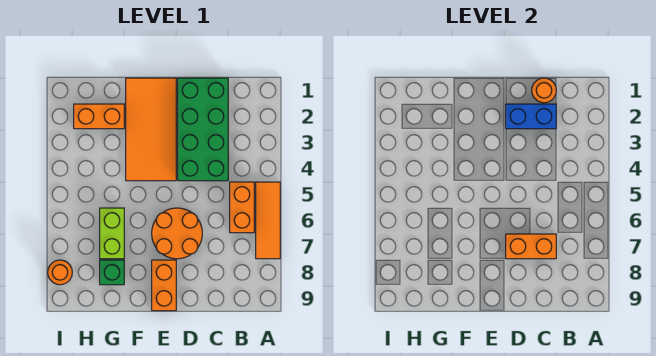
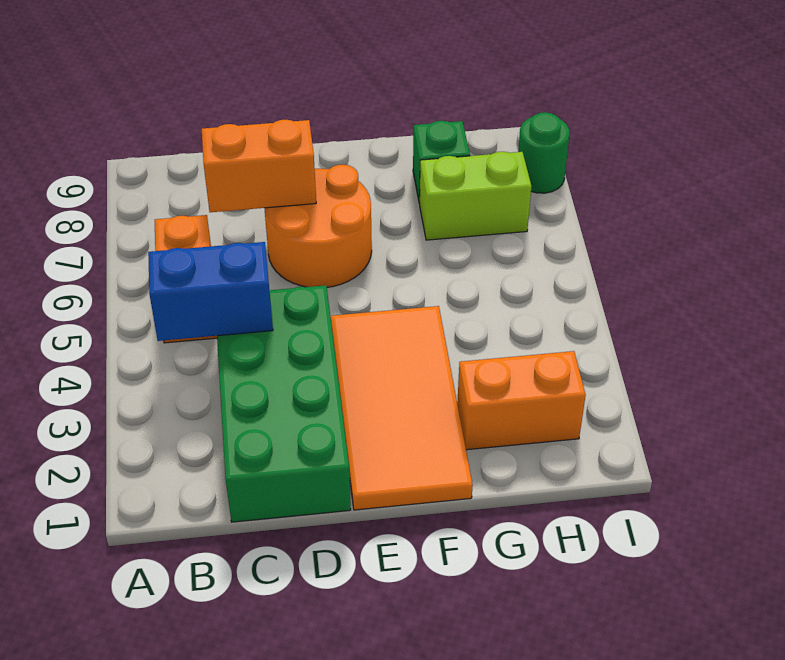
orange 1x3 tile [256,182,280,259] -> none
orange 1x1 round brick [532,78,556,103] -> none
blue 1x2 brick [506,104,556,129] -> blue 1x2 brick moved to [148,242,273,341]
orange 1x2 brick [152,260,176,311] -> none
lime 1x2 brick [100,208,124,259] -> lime 1x2 brick turned to [419,152,532,240]
orange 1x1 round brick [48,260,72,285] -> green 1x1 round brick [518,112,569,193]

